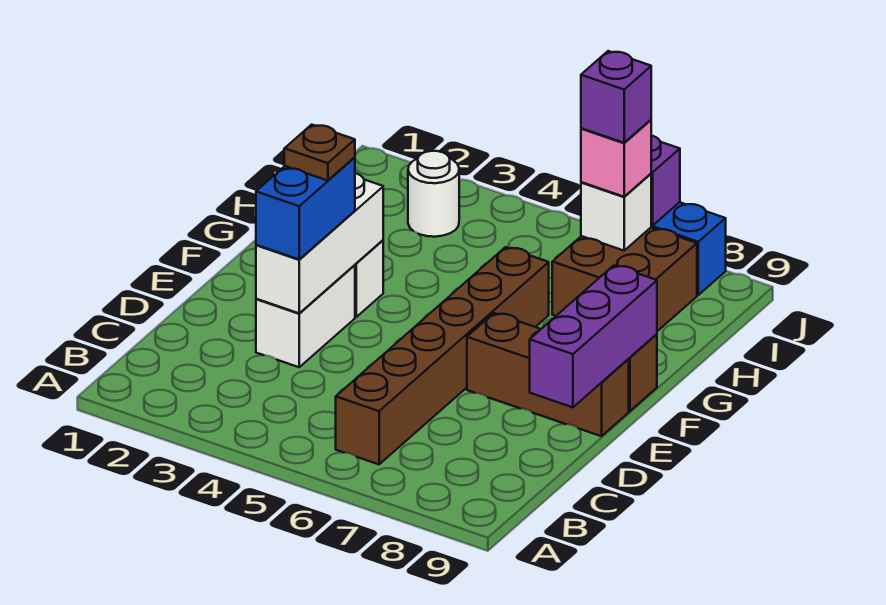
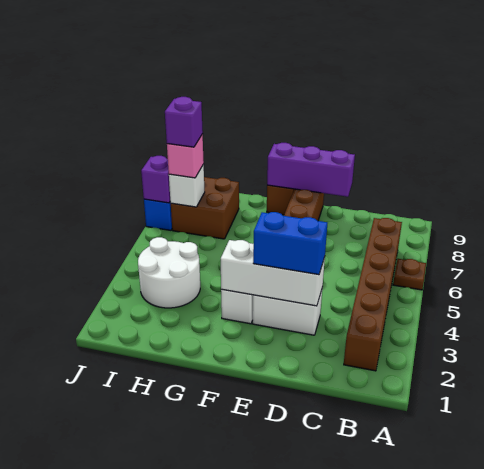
brown 1x6 brick [336,247,549,464] -> brown 1x6 brick turned to [344,218,402,371]
brown 1x1 plate [284,125,355,181] -> brown 1x1 plate moved to [393,259,426,290]
white 1x1 round brick [408,151,459,237] -> white 2x2 round brick [138,237,200,308]

